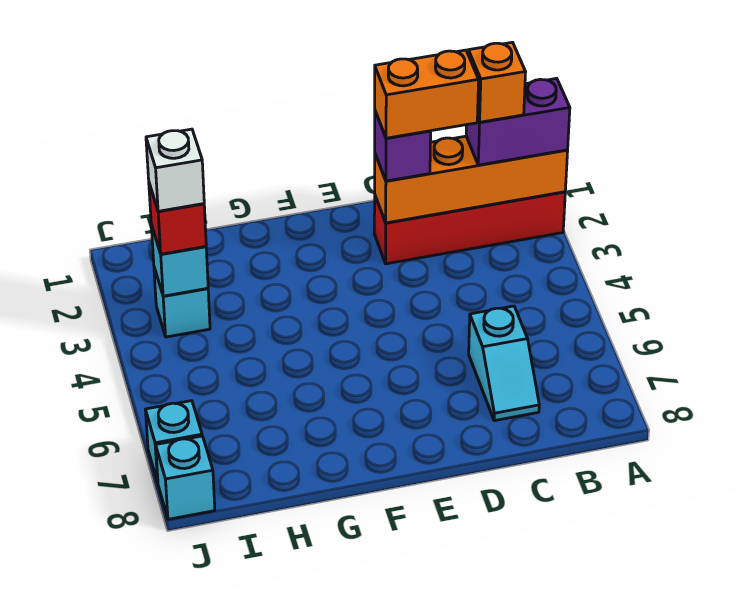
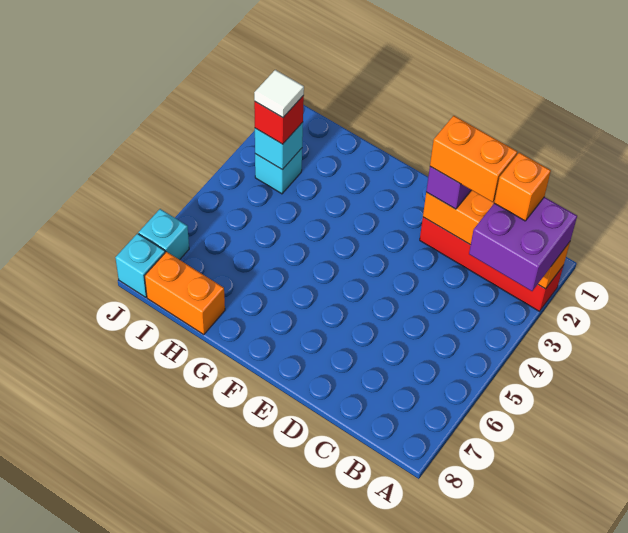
purple 1x2 brick [466,78,570,165] -> purple 2x2 brick [469,197,577,291]
cyan 1x2 slope [469,306,539,421] -> none
none -> orange 1x2 brick [145,252,225,335]
white 1x1 brick [146,129,204,211] -> white 1x1 tile [254,70,304,118]

